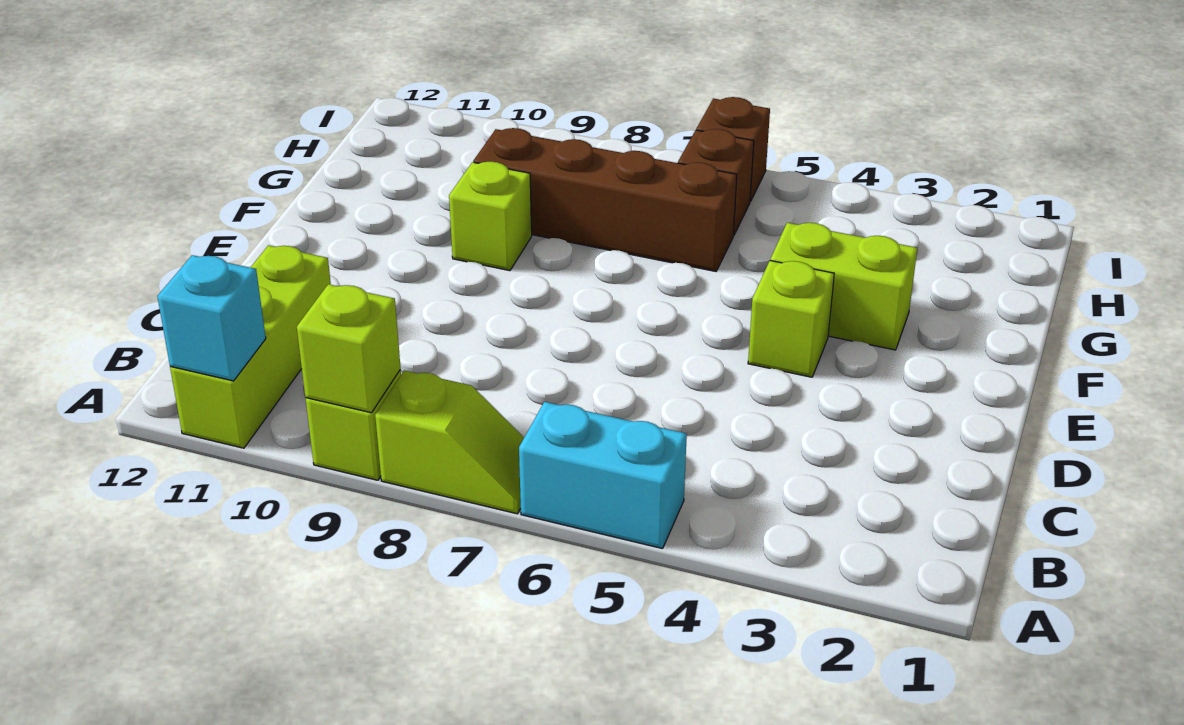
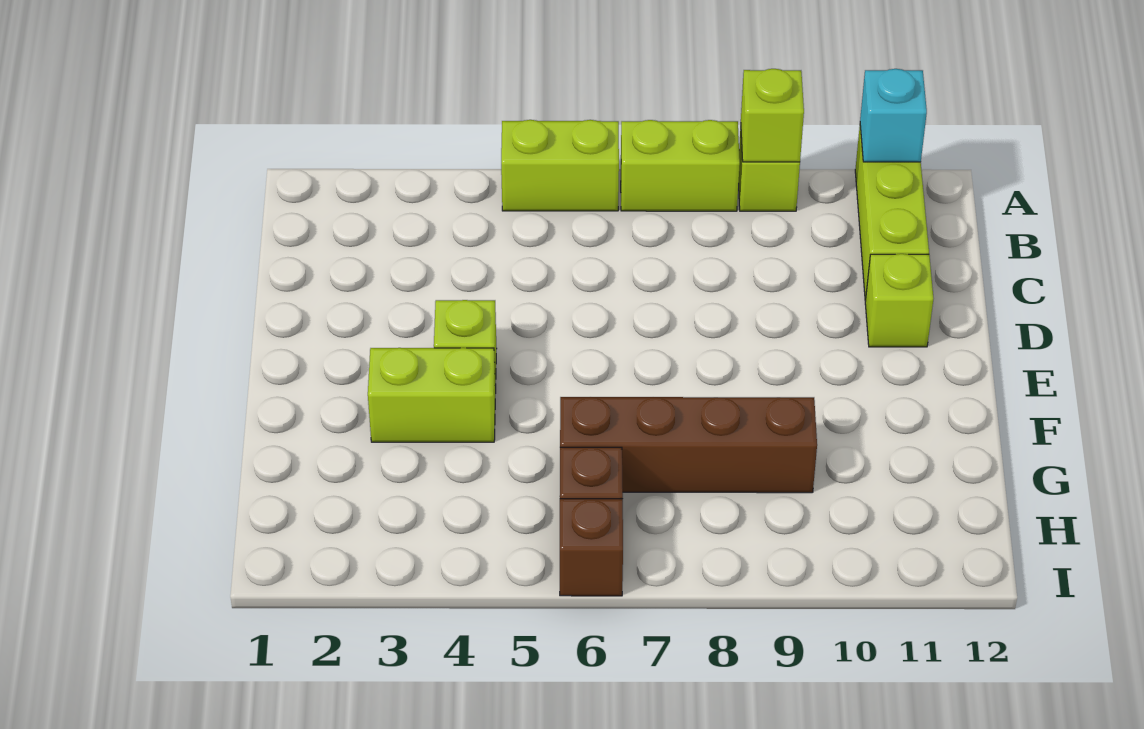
cyan 1x2 brick [519,402,687,549] -> lime 1x2 brick [501,120,619,211]
lime 1x2 slope [375,370,524,514] -> lime 1x2 brick [621,120,740,211]
lime 1x1 brick [449,162,532,271] -> lime 1x1 brick moved to [865,254,933,347]

